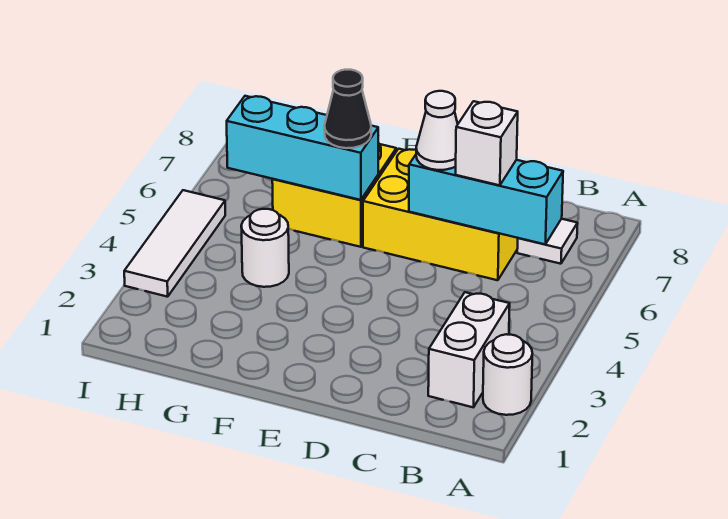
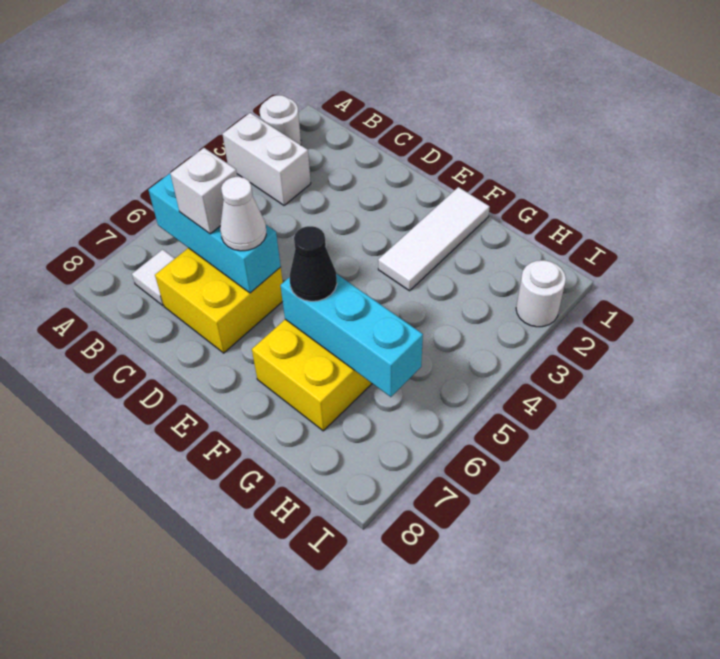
white 1x2 brick [428,292,510,407] -> white 1x2 brick turned to [223,113,311,205]
yellow 2x3 brick [363,149,518,280] -> yellow 2x2 brick [155,248,283,353]
white 1x1 round brick [241,209,289,287] -> white 1x1 round brick moved to [516,260,566,327]
white 1x3 tile [124,190,225,297] -> white 1x3 tile moved to [378,187,490,291]

